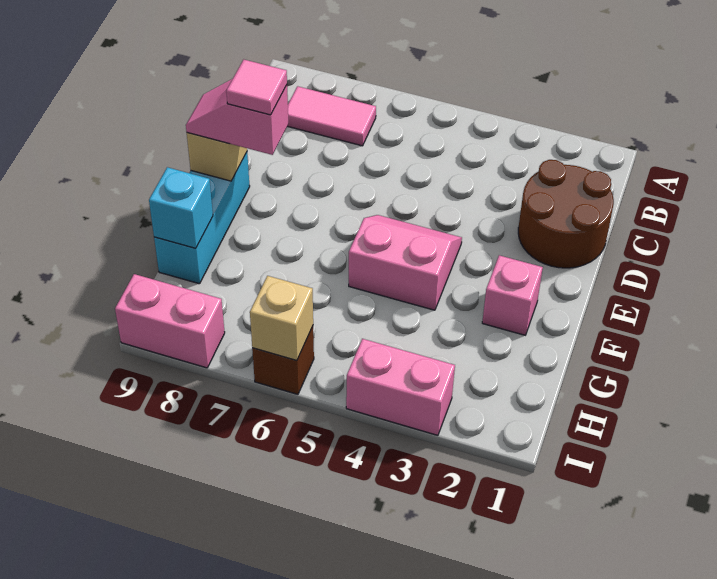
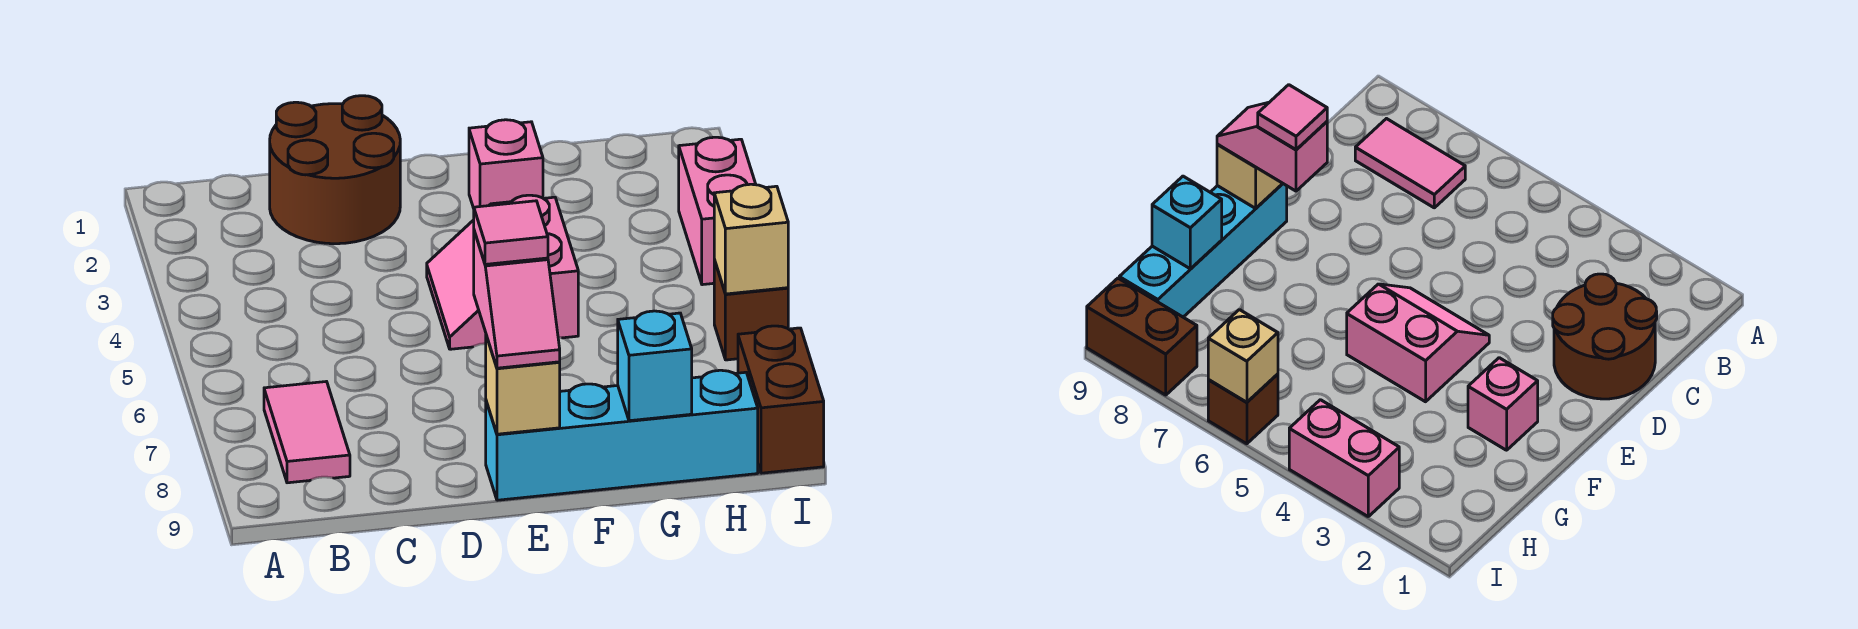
cyan 1x3 brick [154,152,250,284] -> cyan 1x4 brick [486,370,758,500]
pink 1x2 brick [115,274,225,368] -> brown 1x2 brick [738,326,824,473]

